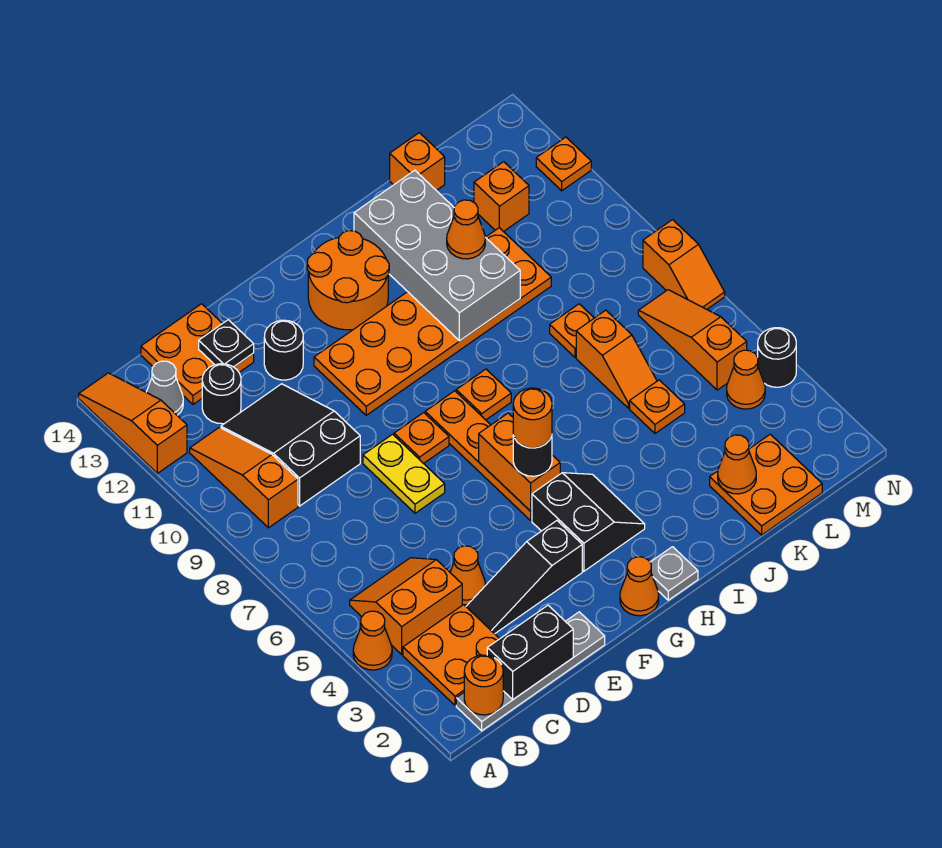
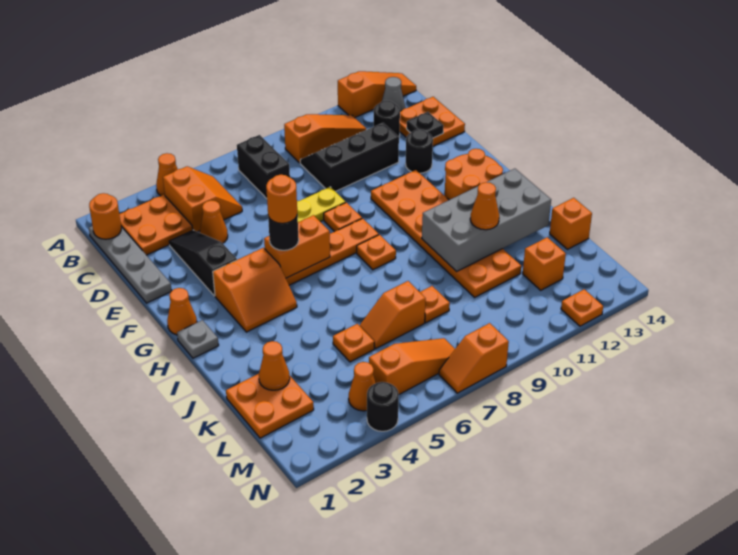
black 1x2 brick [487,605,573,699] -> black 1x2 brick moved to [237,135,290,199]
black 2x3 slope [221,384,360,506] -> black 2x3 slope turned to [300,123,399,191]
black 2x2 slope [532,473,645,571] -> orange 2x2 slope [213,248,297,332]

